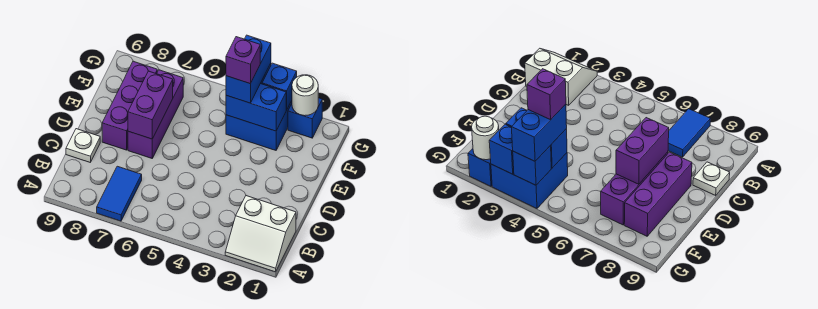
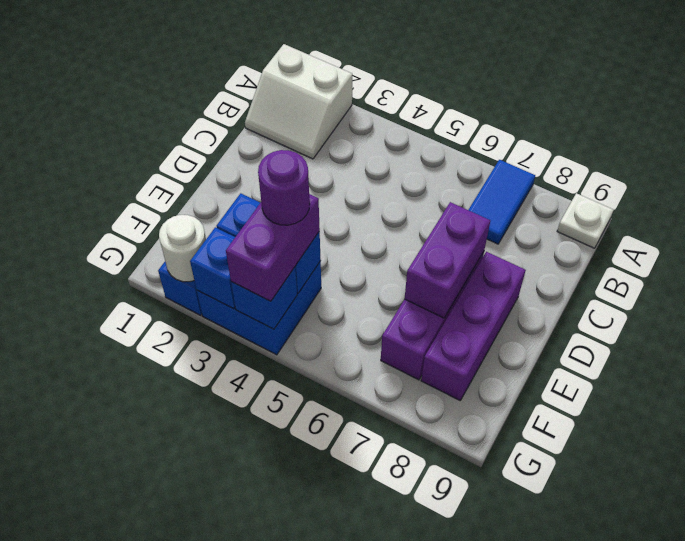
white 2x2 slope [225,196,296,272] -> white 2x2 slope turned to [245,44,352,159]
white 1x1 plate [66,129,100,162] -> white 1x1 plate moved to [557,193,613,248]
blue 1x2 brick [226,35,271,103] -> purple 1x2 brick [226,194,320,301]
purple 1x1 brick [226,37,260,84] -> purple 1x1 round brick [258,150,310,225]

